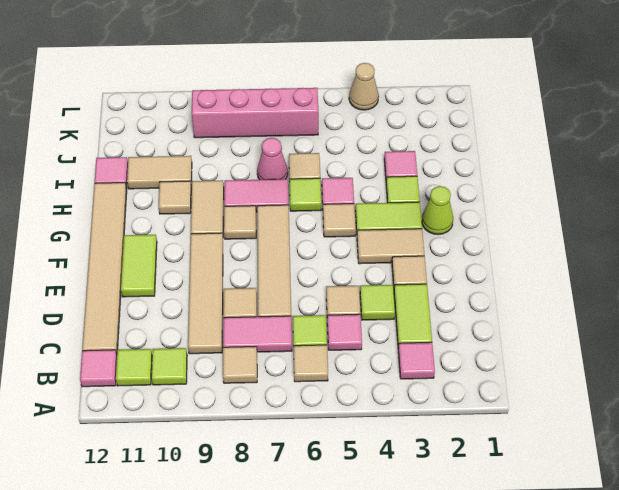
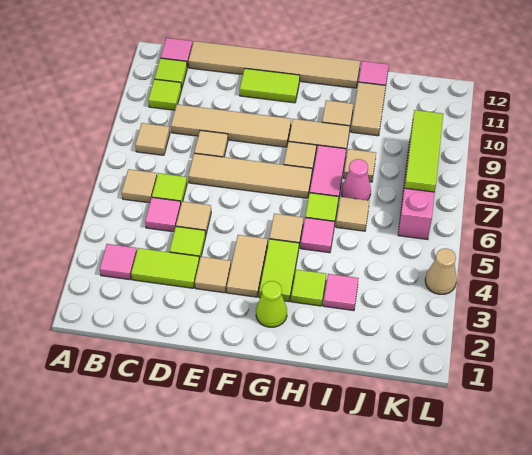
pink 1x2 tile [223,316,292,352] -> none
none -> tan 1x1 tile [344,149,376,182]
none -> lime 1x3 tile [405,110,443,192]

